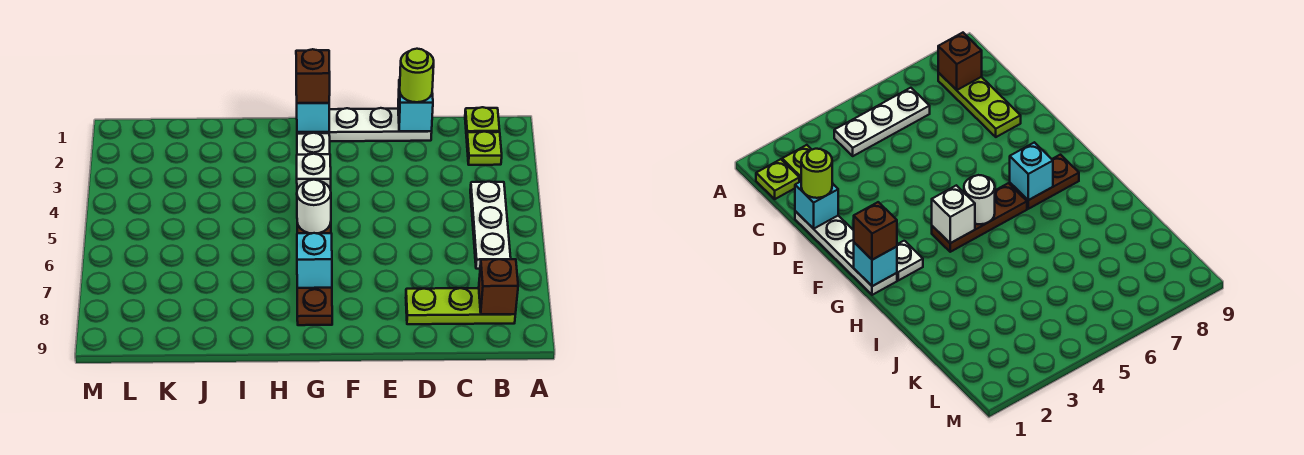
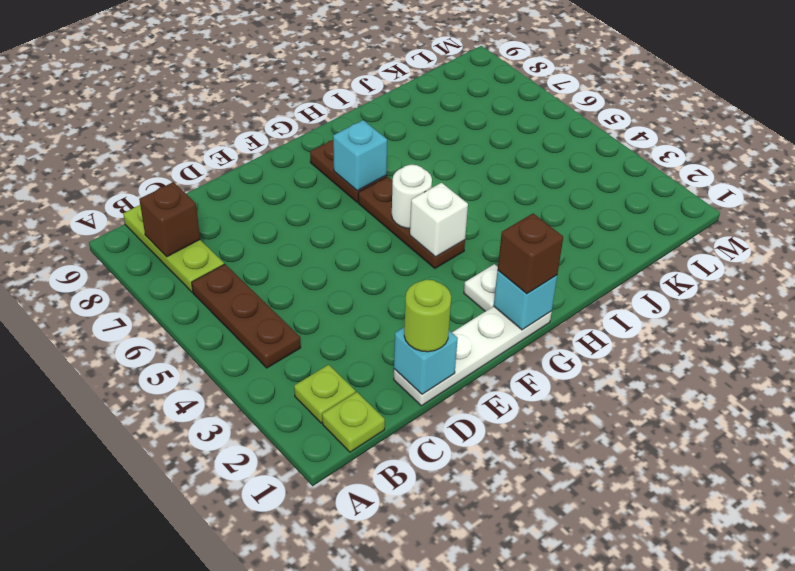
white 1x3 plate [470,182,511,269] -> brown 1x3 plate [192,264,301,368]
lime 1x3 plate [406,288,515,324] -> lime 1x3 plate turned to [123,205,224,292]

